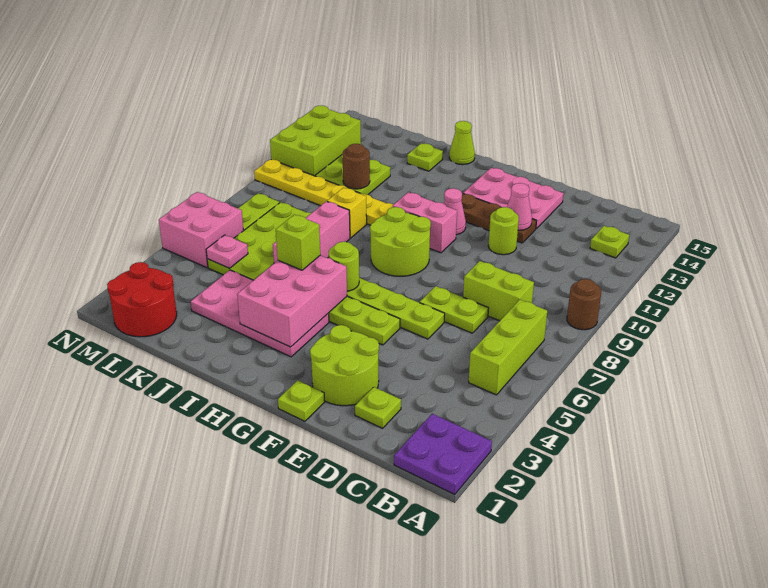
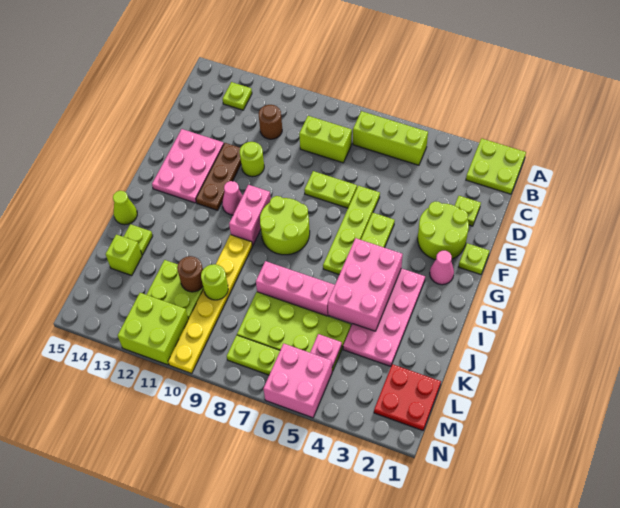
purple 2x2 plate [394,414,492,494] -> lime 2x2 plate [466,138,526,194]
brown 1x1 round brick [567,279,601,330] -> brown 1x1 round brick moved to [258,105,282,139]
lime 1x2 brick [463,261,534,321] -> lime 1x2 brick turned to [299,116,352,163]
lime 1x2 plate [420,286,489,333] -> lime 1x2 plate turned to [304,171,357,208]
pink 1x1 cone [507,183,532,230] -> pink 1x1 cone moved to [430,251,454,285]
pink 2x3 brick [237,255,347,347] -> pink 2x3 brick turned to [328,238,403,331]
lime 1x1 round brick [329,242,359,291] -> lime 1x1 round brick moved to [201,264,228,300]
lime 1x1 brick [276,215,320,270] -> lime 1x1 brick moved to [106,235,142,276]
yellow 1x1 brick [327,188,367,238] -> none
red 2x2 round brick [107,262,177,337] -> red 2x2 plate [374,364,441,431]
lime 2x3 brick [270,105,361,176] -> lime 2x2 brick [118,293,189,365]

